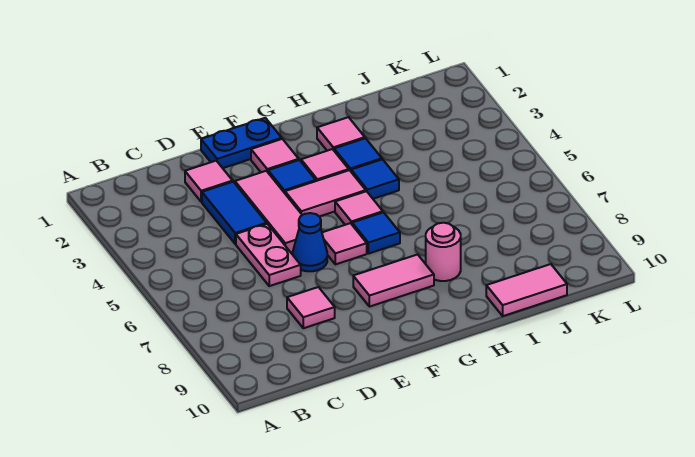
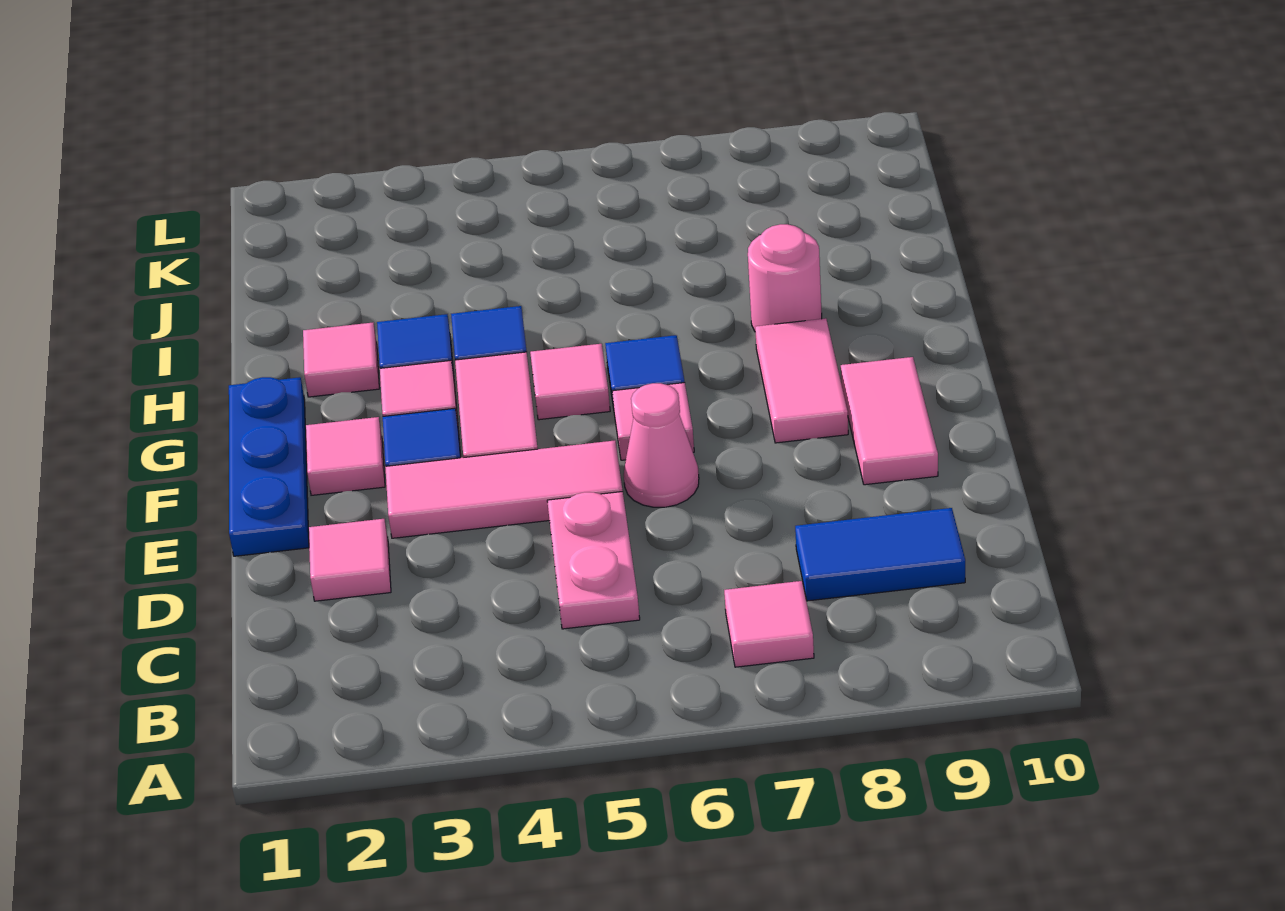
blue 1x2 tile [202,182,267,244] -> blue 1x2 tile moved to [795,508,965,601]
pink 1x2 plate [236,224,301,286] -> pink 1x2 plate turned to [547,492,640,629]
pink 1x1 tile [287,287,335,328] -> pink 1x1 tile moved to [724,581,814,667]
blue 1x2 plate [201,118,282,168] -> blue 1x3 plate [229,377,309,556]
blue 1x1 cone [292,213,327,271] -> pink 1x1 cone [624,383,699,507]
pink 1x2 tile [486,264,567,316] -> pink 1x2 tile moved to [841,357,938,485]

